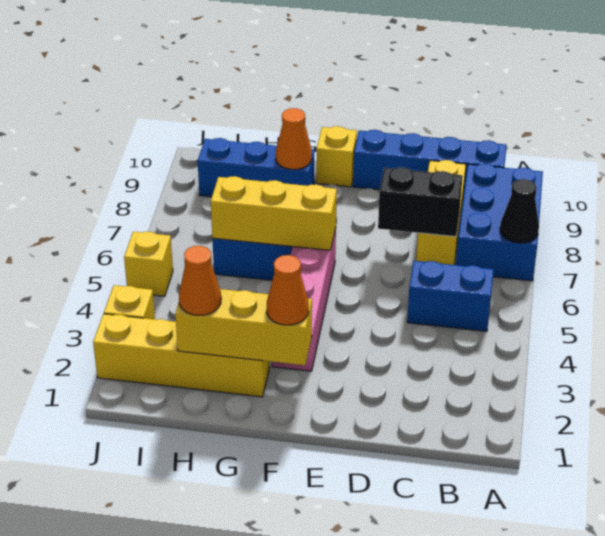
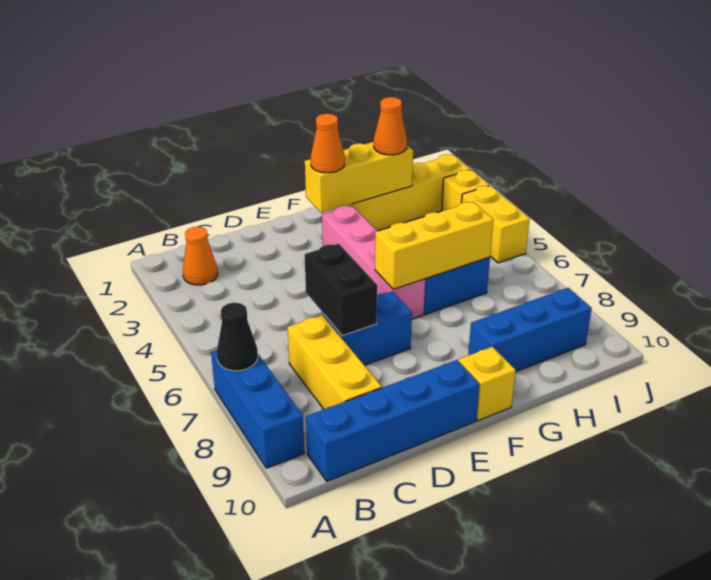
blue 2x3 brick [456,164,543,281] -> blue 1x3 brick [211,351,304,468]
blue 1x2 brick [407,261,494,331] -> blue 1x2 brick moved to [324,292,412,365]
black 1x2 brick [378,167,463,237] -> black 1x2 brick turned to [305,244,377,336]
orange 1x1 cone [276,108,312,169] -> orange 1x1 cone moved to [183,227,218,285]
yellow 1x1 brick [124,232,173,296] -> yellow 1x2 brick [462,186,530,263]

